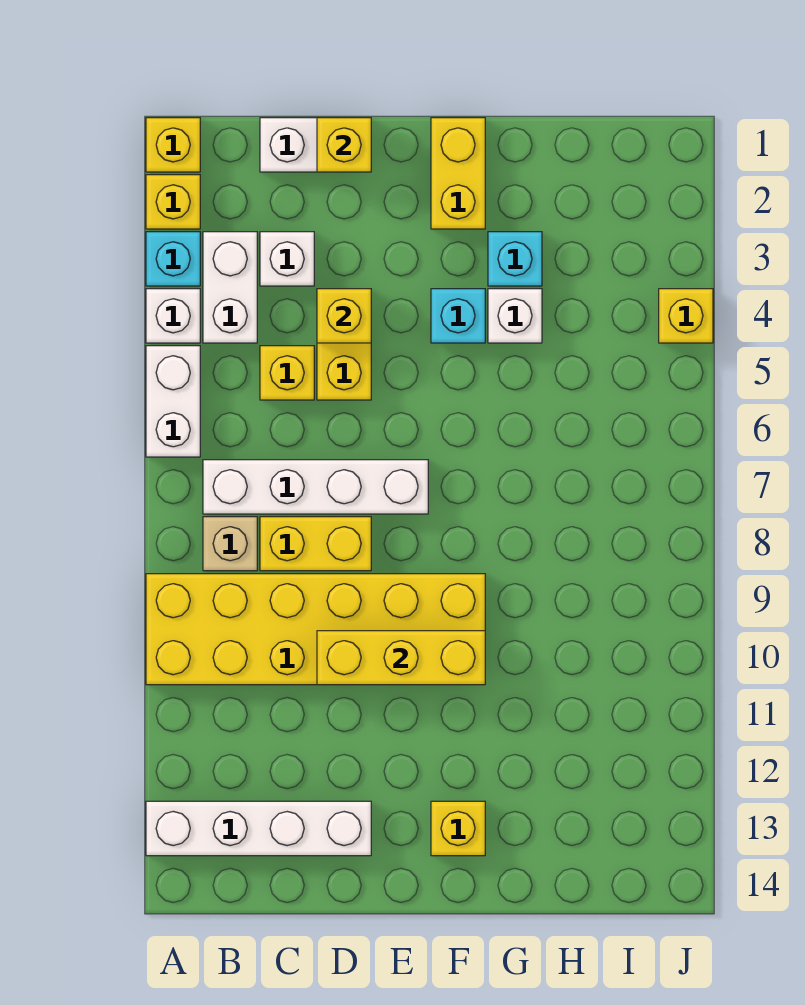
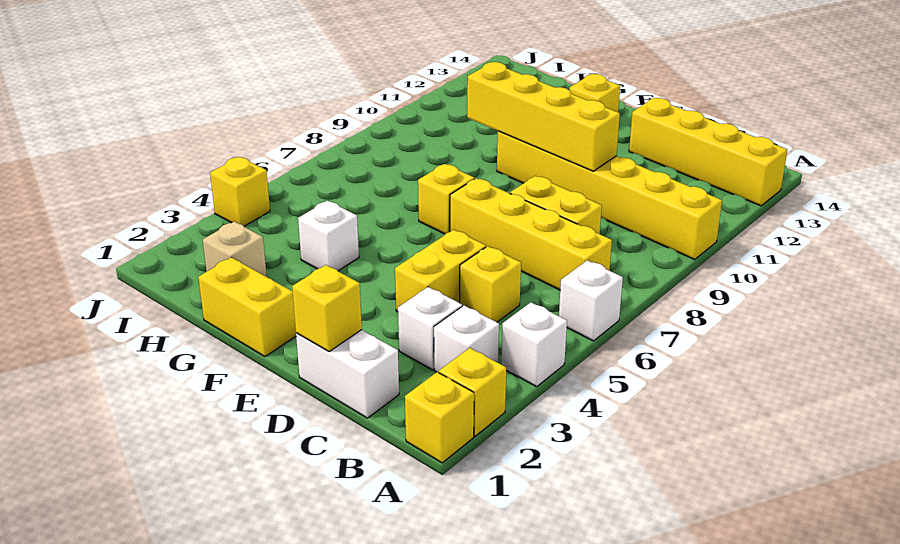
cyan 1x1 brick [146,232,200,286] -> none
white 1x2 brick [146,346,200,457] -> white 1x1 brick [559,260,623,341]
yellow 2x6 brick [146,574,485,685] -> yellow 1x6 brick [497,131,722,259]
white 1x4 brick [146,801,371,856] -> yellow 1x4 brick [629,98,787,206]
white 1x2 brick [203,232,257,343] -> white 1x1 brick [434,306,499,372]
white 1x4 brick [203,460,428,514] -> yellow 1x4 brick [450,178,612,290]
tan 1x1 brick [203,517,257,571] -> tan 1x1 brick moved to [203,222,267,277]
yellow 1x1 brick [317,289,371,343] -> yellow 1x1 brick moved to [418,164,475,234]
yellow 1x3 brick [317,631,485,685] -> yellow 1x4 brick [467,62,620,171]
yellow 1x2 brick [431,118,485,229] -> yellow 1x2 brick turned to [198,257,296,357]
cyan 1x1 brick [431,289,485,343] -> none
cyan 1x1 brick [488,232,542,286] -> none

